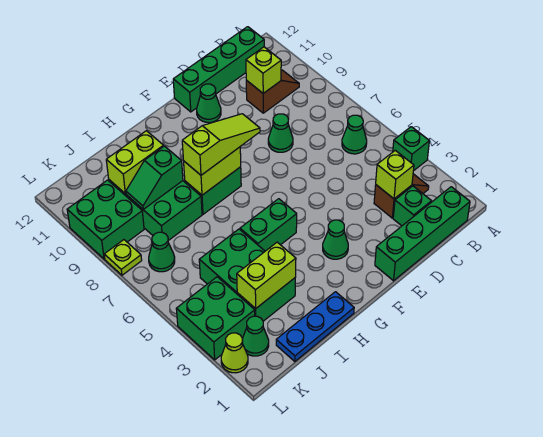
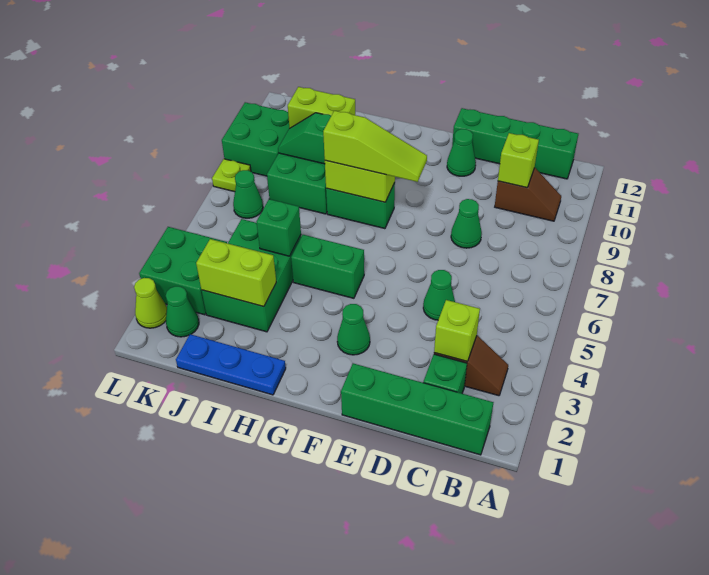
green 1x1 brick [393,127,429,171] -> green 1x1 brick moved to [257,199,301,256]
green 1x1 cone [342,115,367,154] -> green 1x1 cone moved to [423,270,455,320]

